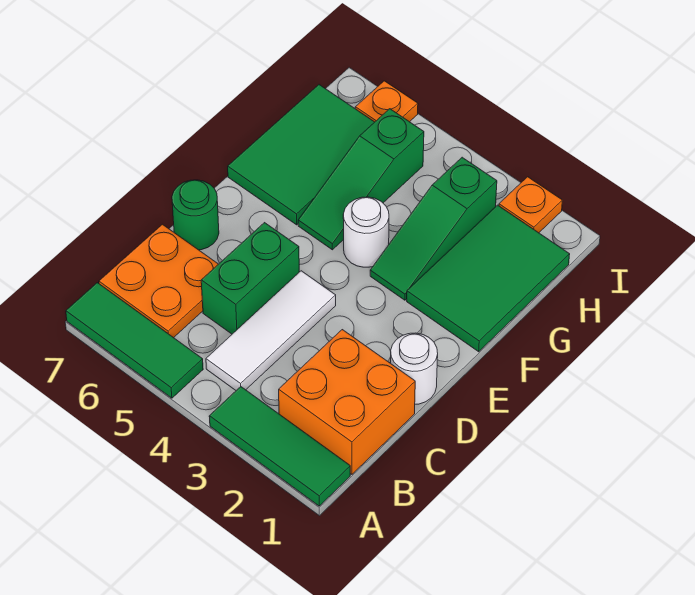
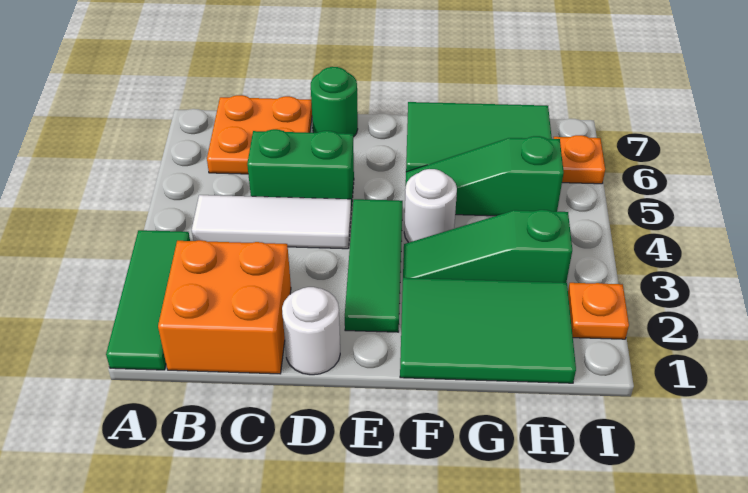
green 1x3 tile [66,283,203,398] -> green 1x3 tile moved to [345,199,403,332]

